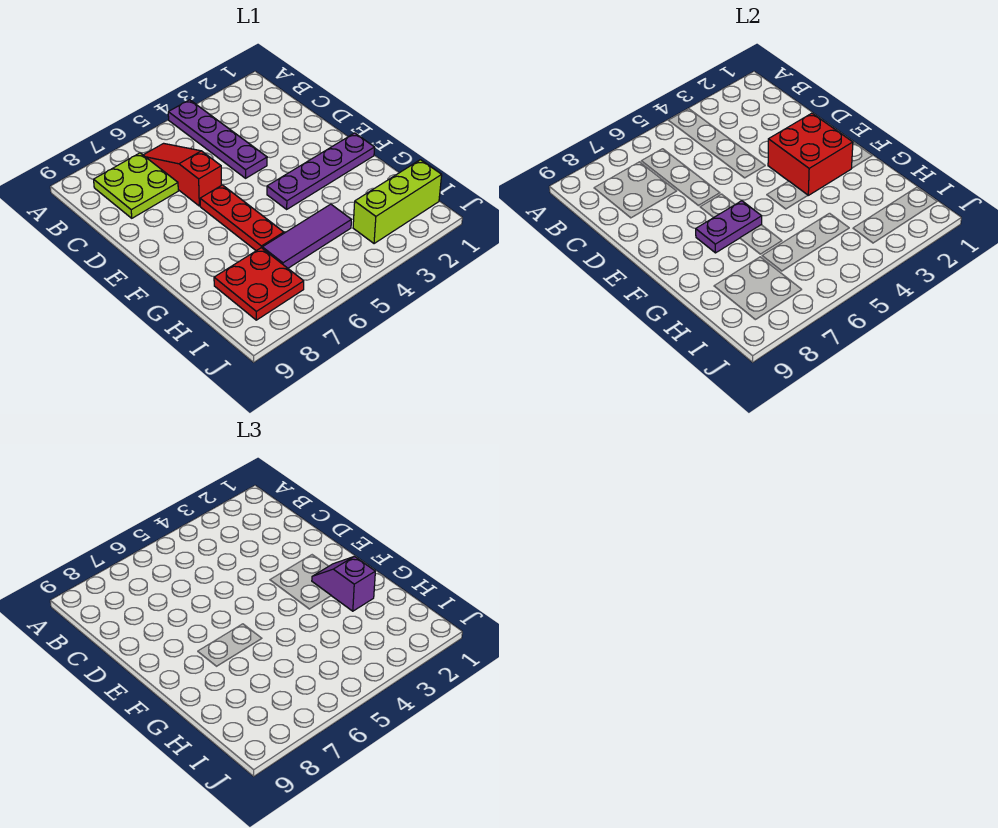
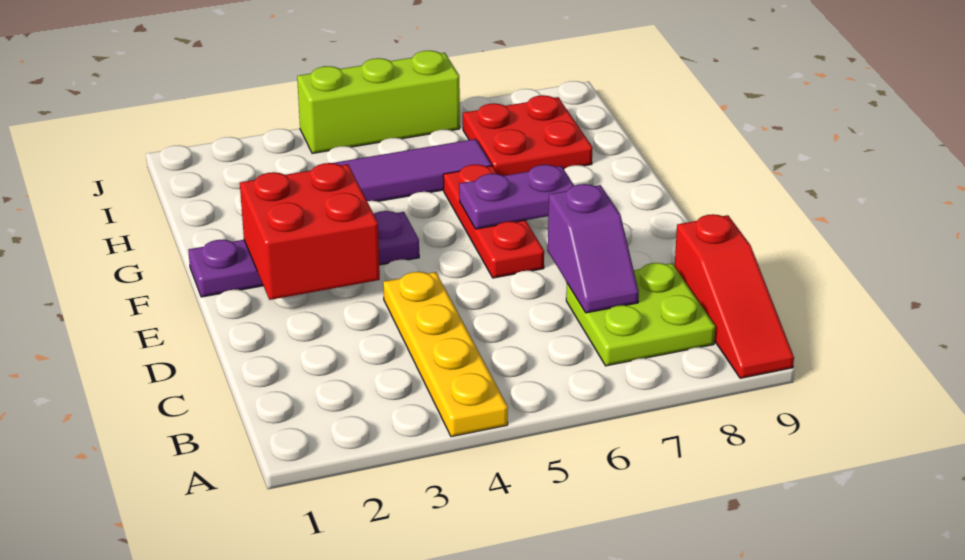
purple 1x4 plate [168,100,267,178] -> yellow 1x4 plate [383,272,508,437]
red 1x3 slope [144,143,221,206] -> red 1x3 slope moved to [675,214,794,378]
purple 1x2 slope [312,556,375,611] -> purple 1x2 slope moved to [548,184,639,313]
lime 1x3 brick [353,160,442,244] -> lime 1x3 brick moved to [297,51,460,154]

